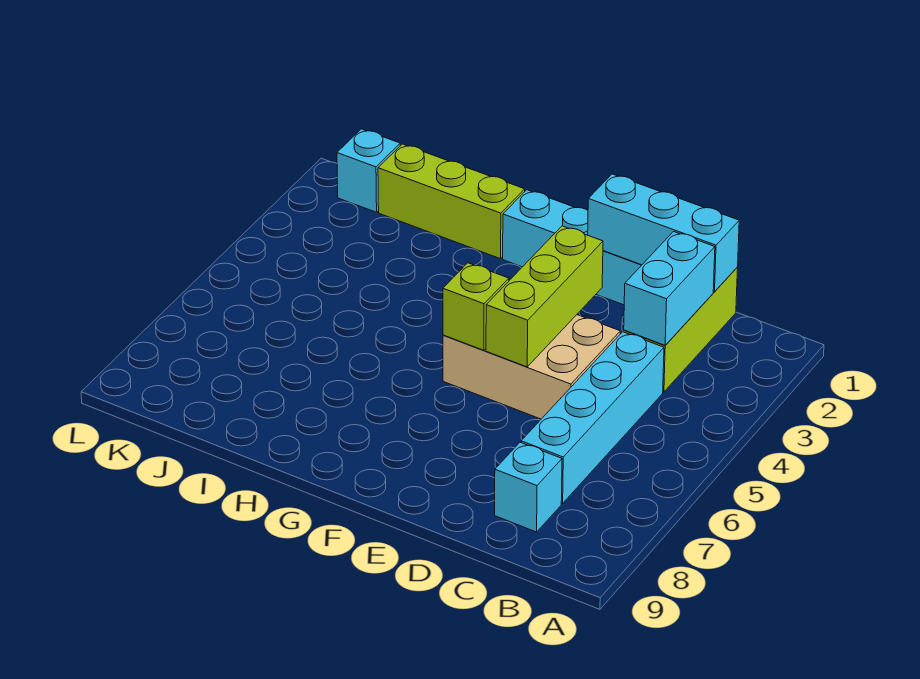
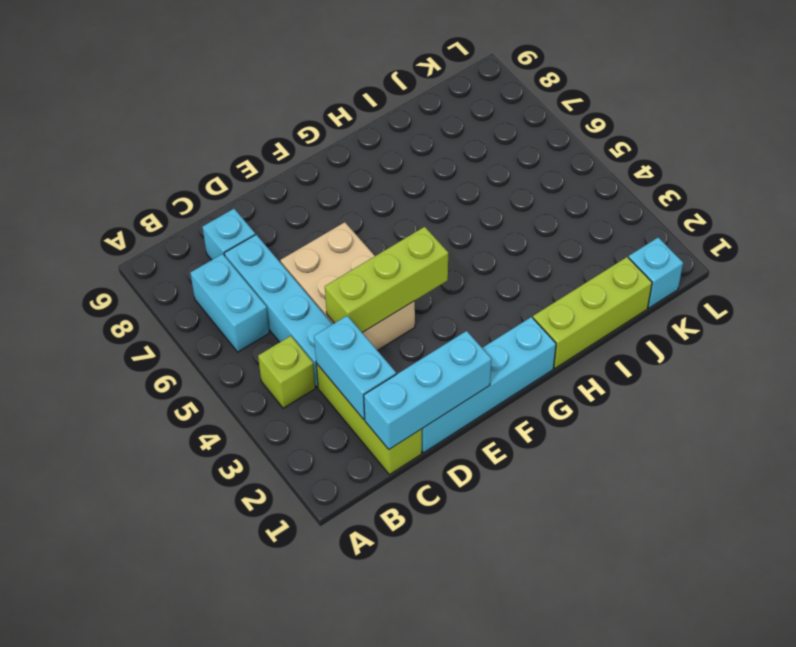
none -> cyan 1x2 brick [190,254,270,352]
tan 2x3 brick [443,315,620,419] -> tan 2x3 brick turned to [280,222,415,351]
lime 1x3 brick [486,226,603,367] -> lime 1x3 brick turned to [325,227,448,333]
lime 1x1 brick [443,263,509,350] -> lime 1x1 brick moved to [258,336,316,408]

